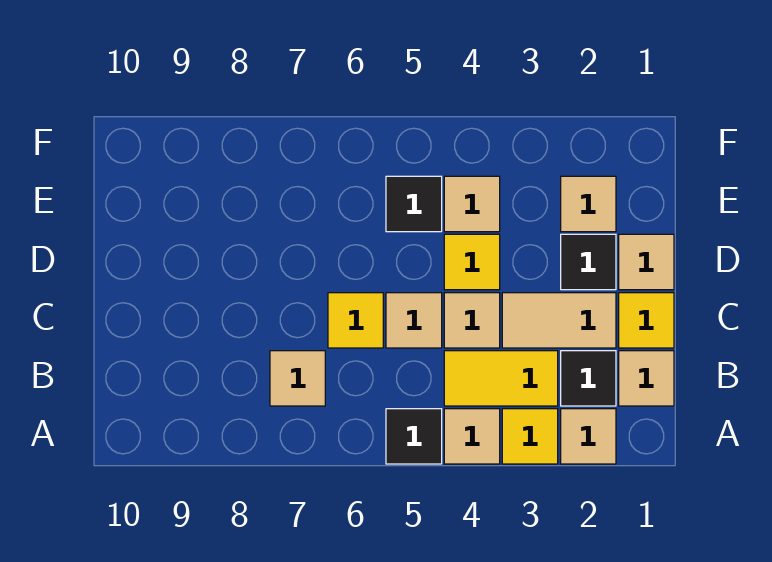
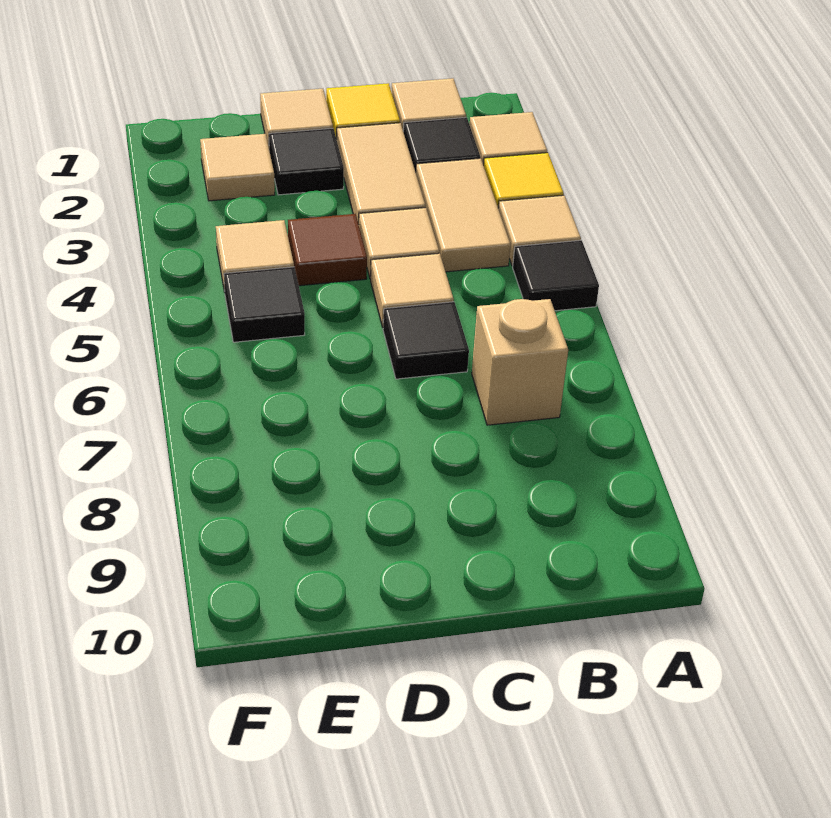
yellow 1x2 tile [444,351,558,406] -> tan 1x2 tile [416,158,510,272]
tan 1x1 tile [270,351,325,406] -> tan 1x1 brick [472,299,568,425]
yellow 1x1 tile [328,293,383,348] -> black 1x1 tile [383,302,469,379]
yellow 1x1 tile [444,234,500,290] -> brown 1x1 tile [288,214,367,286]

